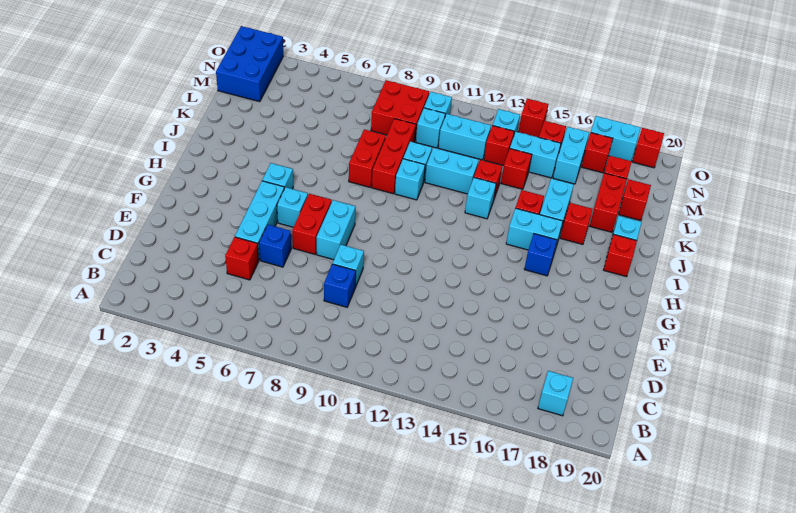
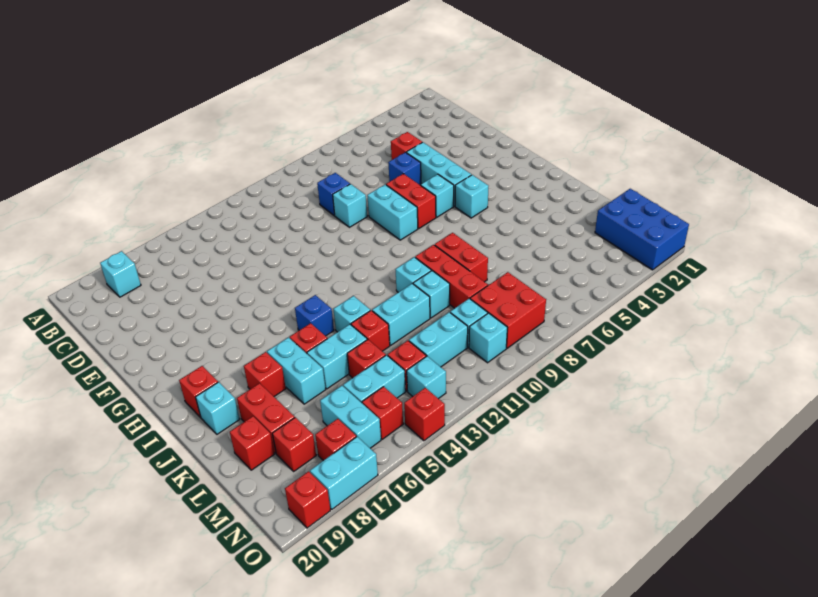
blue 1x1 brick [524,234,557,276] -> blue 1x1 brick moved to [295,295,334,336]
cyan 1x2 brick [506,208,563,253] -> cyan 1x2 brick moved to [307,324,367,389]

